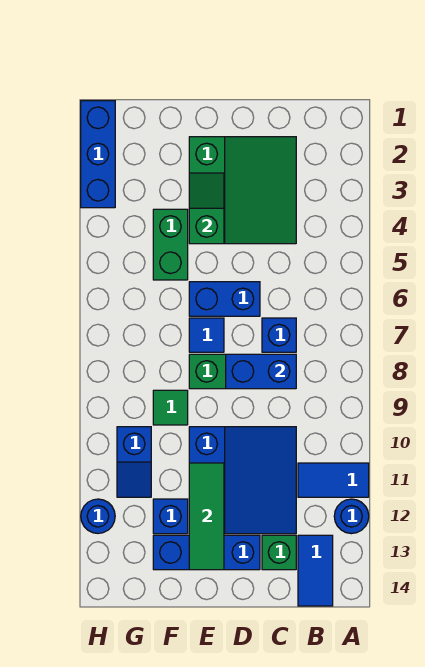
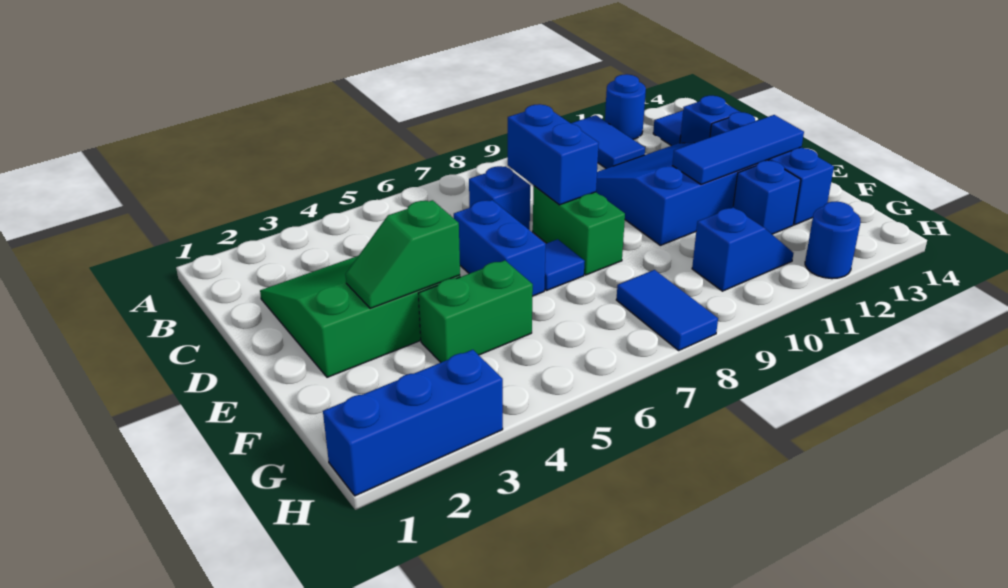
green 1x1 brick [262,535,296,570] -> blue 1x1 brick [680,96,740,143]
green 1x3 tile [189,463,224,570] -> blue 1x3 tile [672,115,804,184]
green 1x1 tile [153,390,188,425] -> none
none -> blue 1x2 tile [616,270,718,350]

